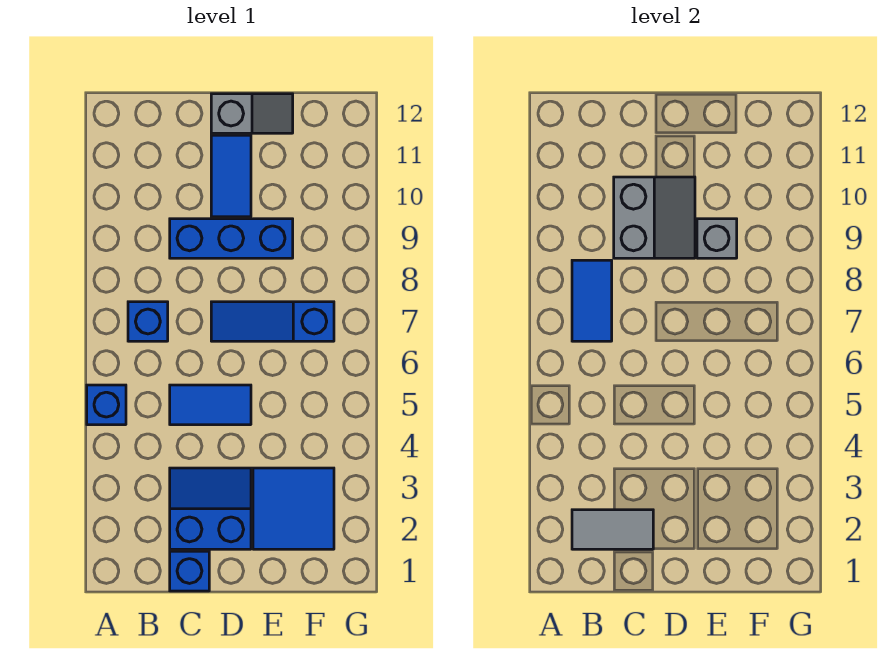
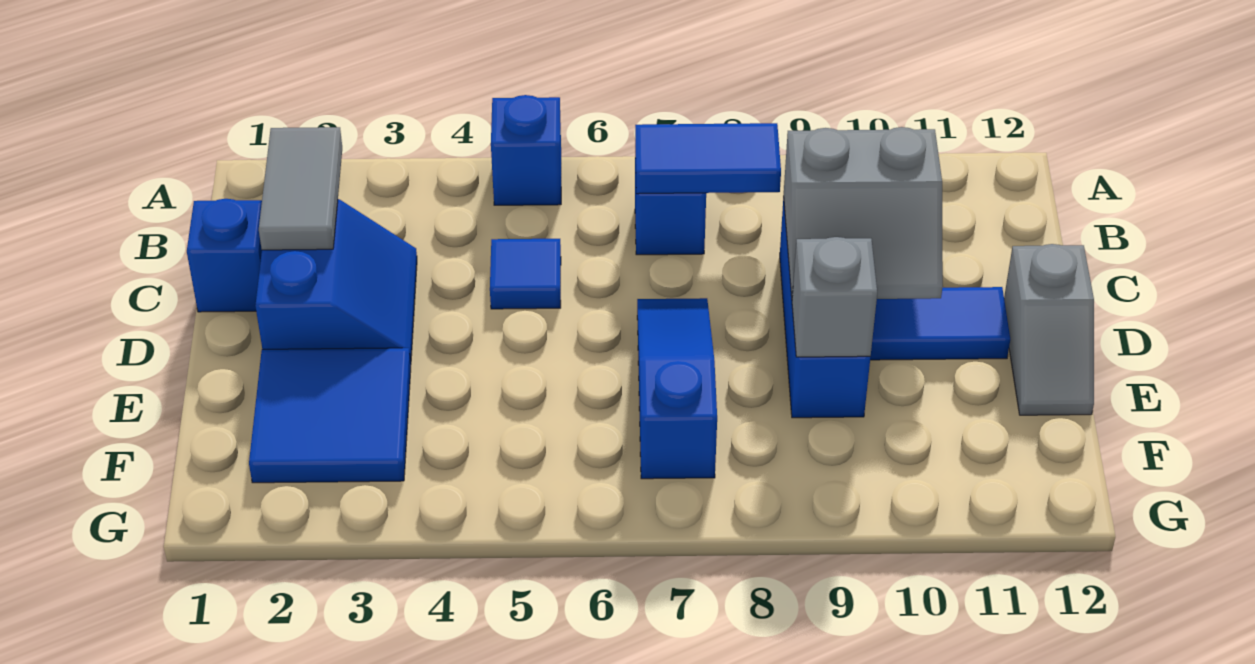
blue 1x2 tile [170,385,251,425] -> blue 1x1 tile [490,239,561,309]

